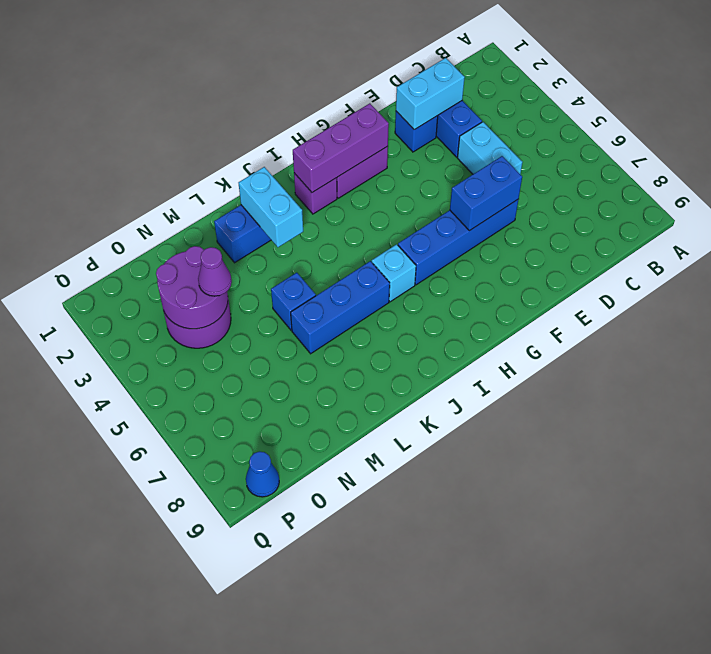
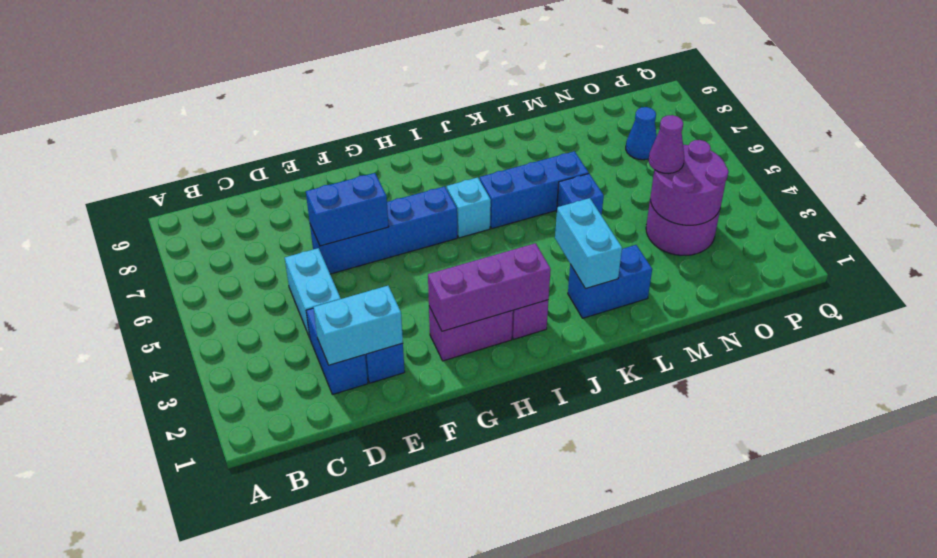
blue 1x1 cone [246,452,279,497] -> blue 1x1 cone moved to [626,107,657,160]

